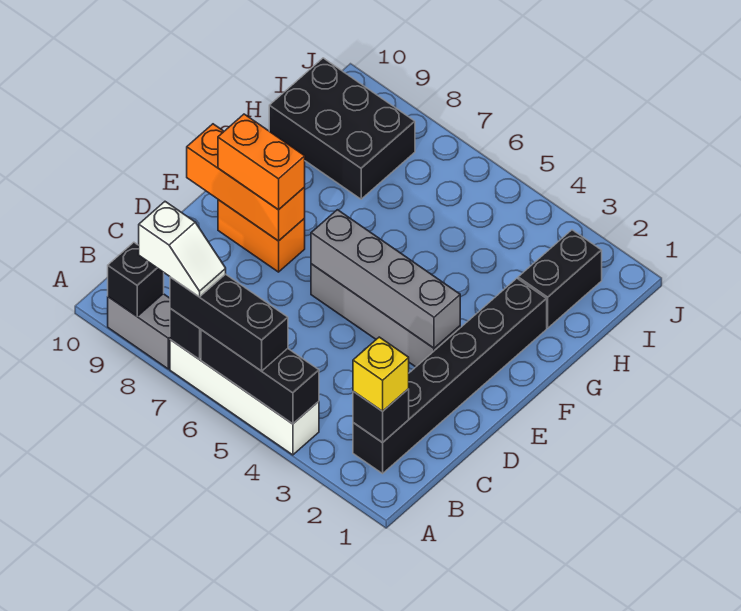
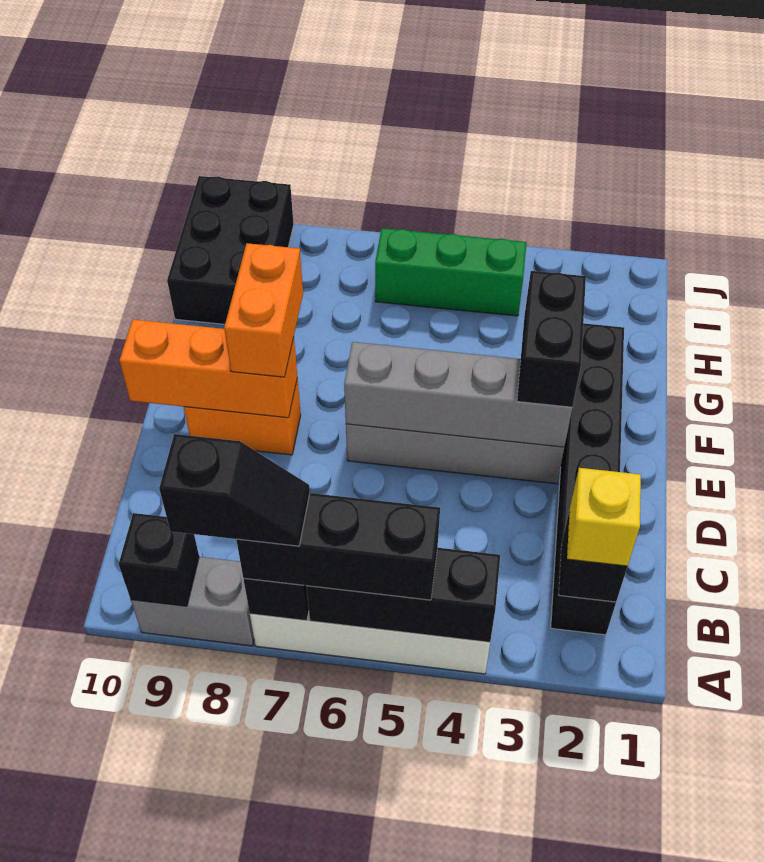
white 1x2 slope [139,202,226,297] -> black 1x2 slope [159,434,310,546]
orange 1x2 brick [218,114,305,210] -> orange 1x2 brick turned to [224,243,303,377]
black 1x2 brick [518,230,602,328] -> black 1x2 brick moved to [517,271,586,407]
black 2x3 brick [269,58,415,199] -> black 2x3 brick turned to [167,176,294,324]
none -> green 1x3 brick [375,228,527,316]

